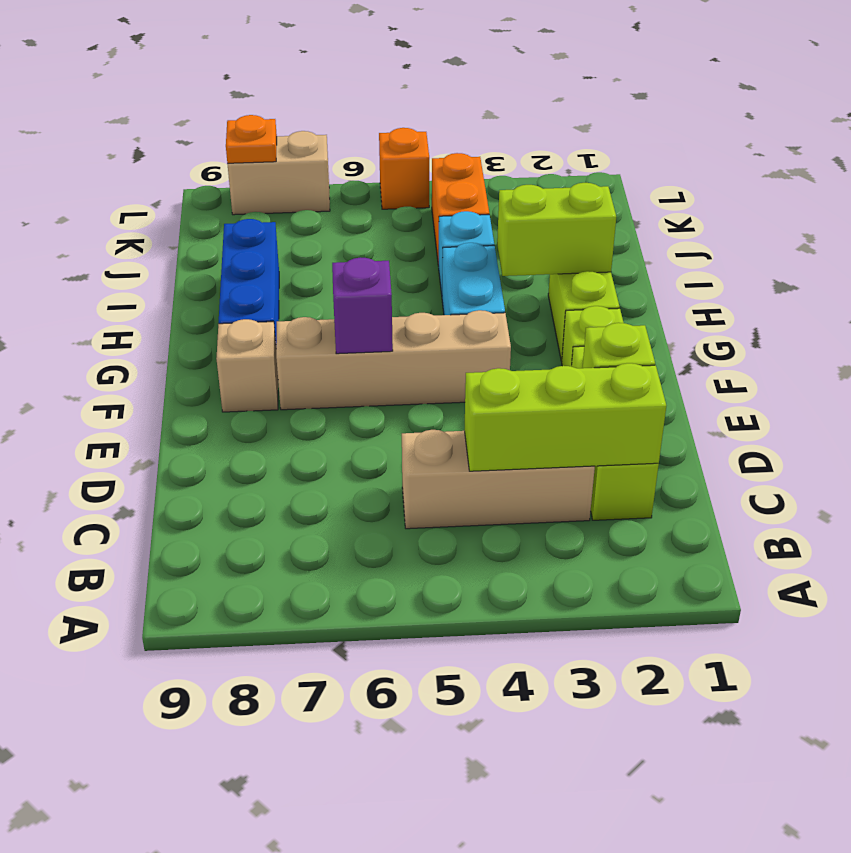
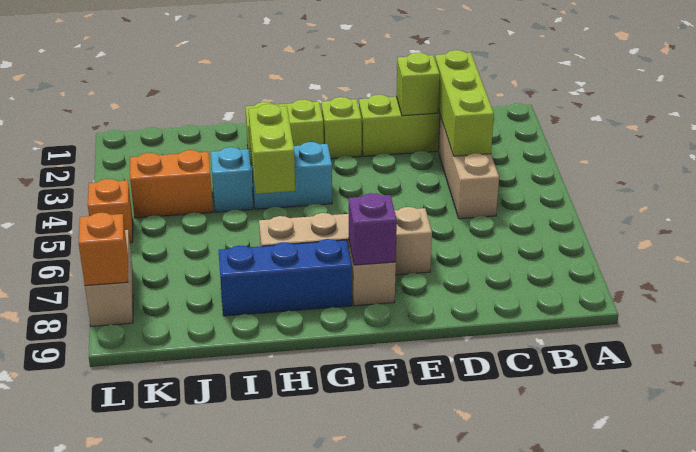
tan 1x4 brick [276,310,511,410] -> tan 1x4 brick turned to [259,207,432,275]
purple 1x1 brick [332,257,393,354] -> purple 1x1 brick moved to [349,193,397,265]
lime 1x2 brick [497,183,616,276] -> lime 1x2 brick moved to [249,104,295,194]
orange 1x1 plate [226,115,277,163] -> orange 1x1 brick [79,213,128,286]

